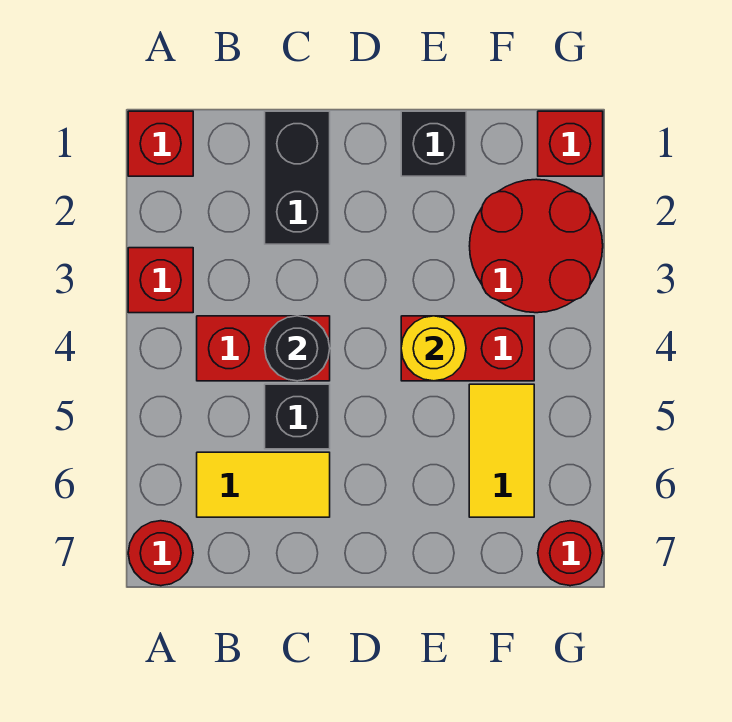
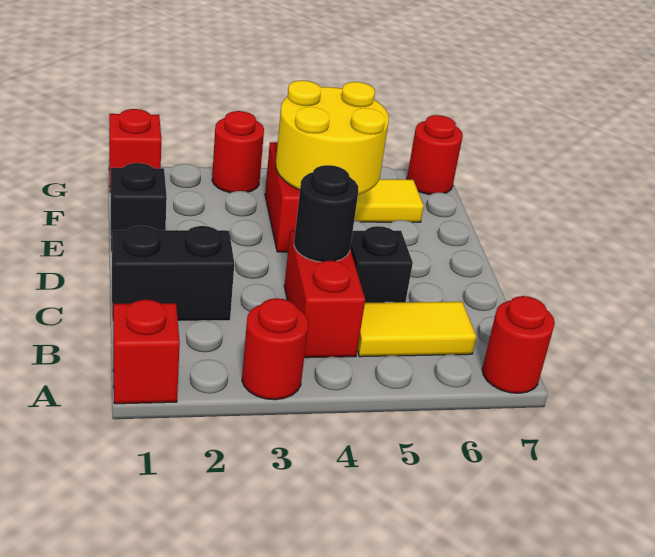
red 1x1 brick [128,248,193,313] -> red 1x1 round brick [242,298,308,400]
yellow 1x2 tile [197,452,330,517] -> yellow 1x2 tile turned to [357,302,476,357]
yellow 1x1 round brick [401,316,466,381] -> yellow 2x2 round brick [276,80,389,195]
red 2x2 round brick [470,179,603,313] -> red 1x1 round brick [212,111,264,193]

